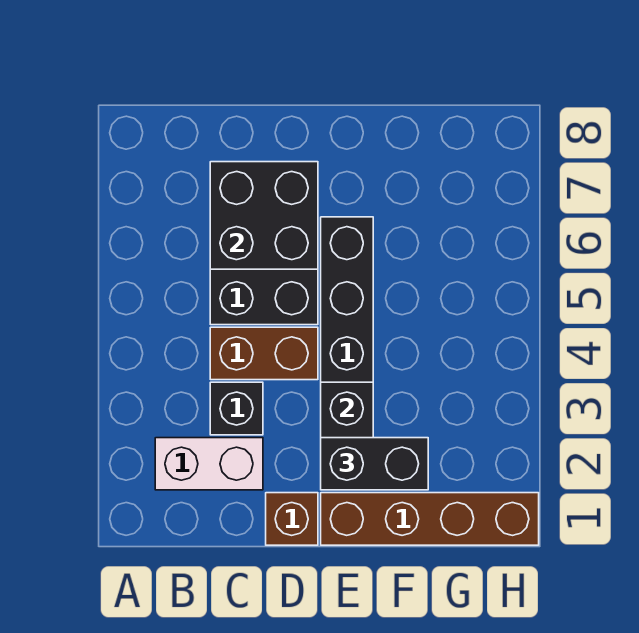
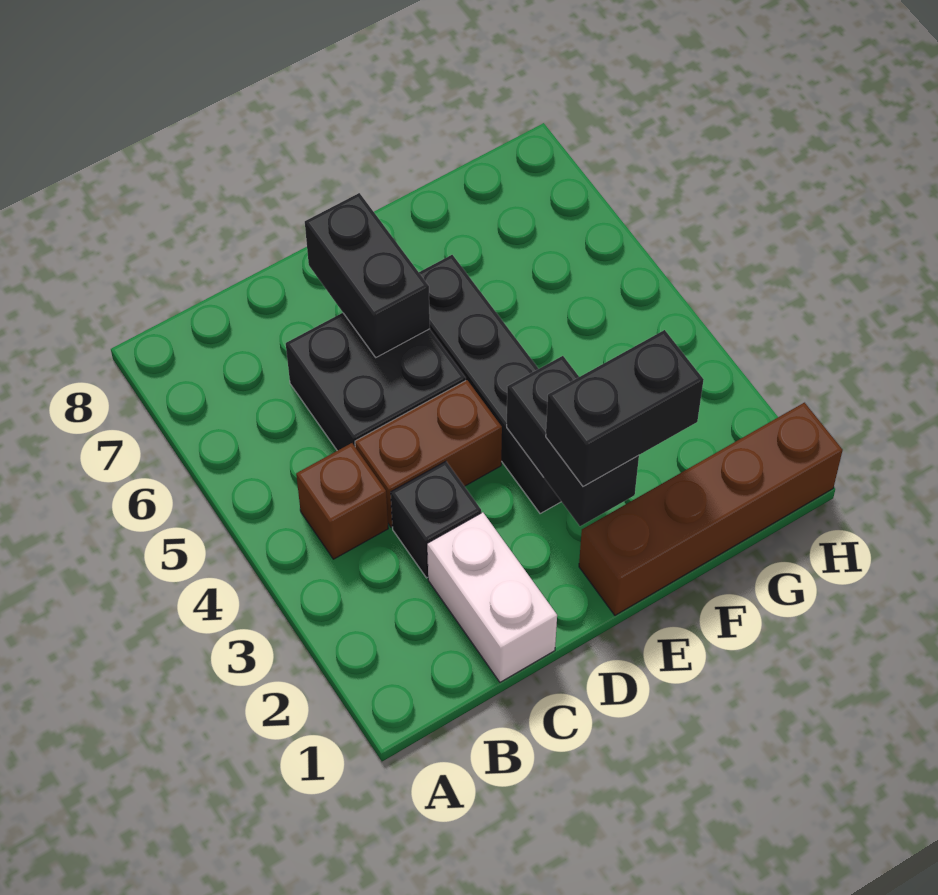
white 1x2 brick [155,438,263,490] -> white 1x2 brick turned to [427,512,557,682]
black 2x2 brick [210,162,318,269] -> black 1x2 brick [305,193,430,357]
brown 1x1 brick [266,493,318,545] -> brown 1x1 brick moved to [296,443,388,559]

